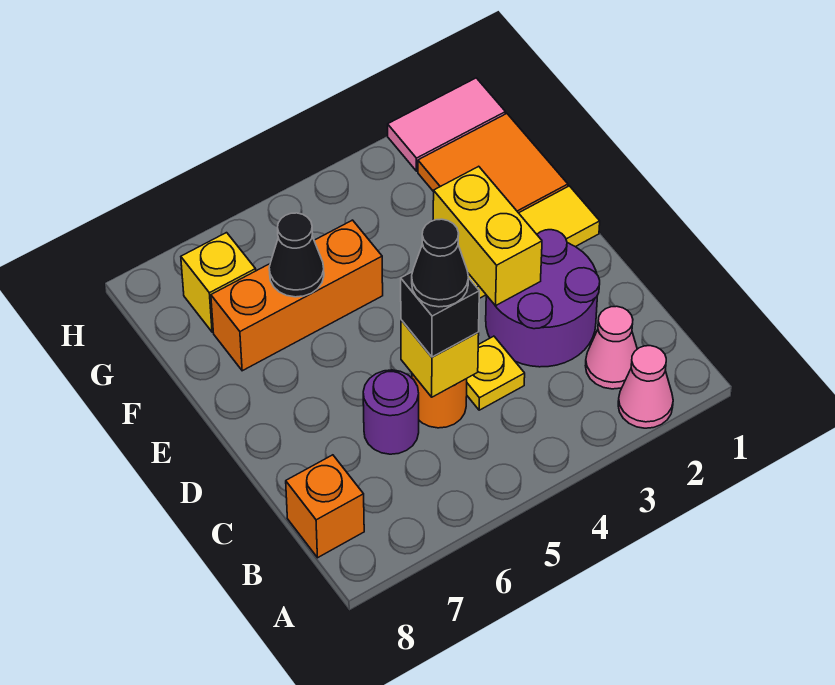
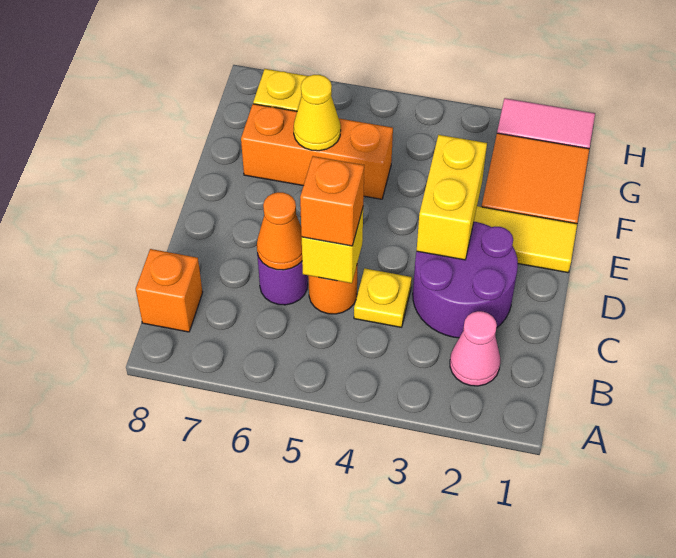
pink 1x1 cone [618,346,673,428] -> none
black 1x1 brick [401,272,479,357] -> orange 1x1 brick [300,156,364,246]
black 1x1 cone [412,219,468,307] -> none
none -> orange 1x1 cone [257,192,302,270]
black 1x1 cone [269,213,324,297] -> yellow 1x1 cone [294,75,341,151]

